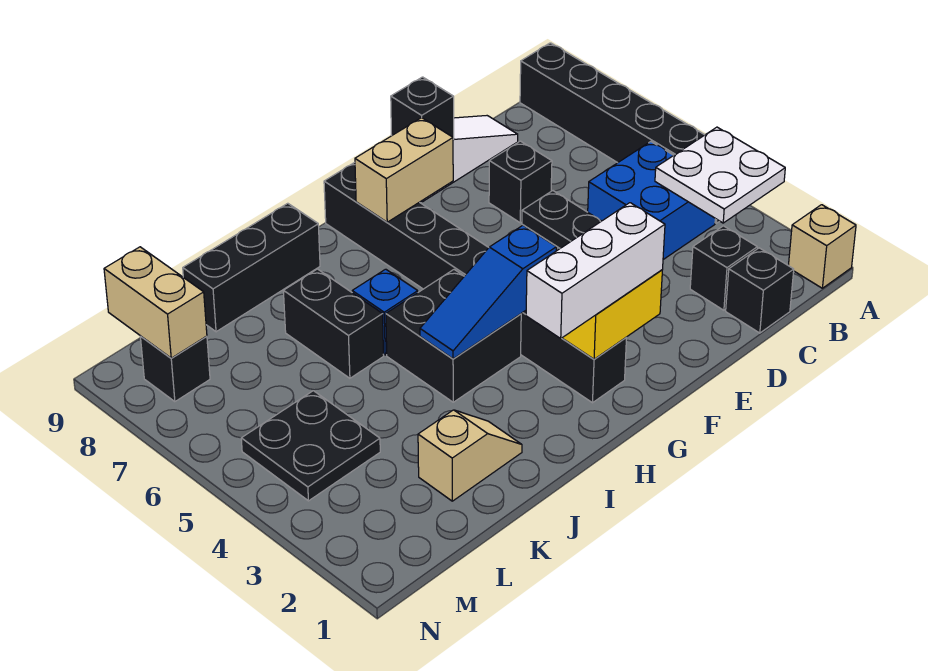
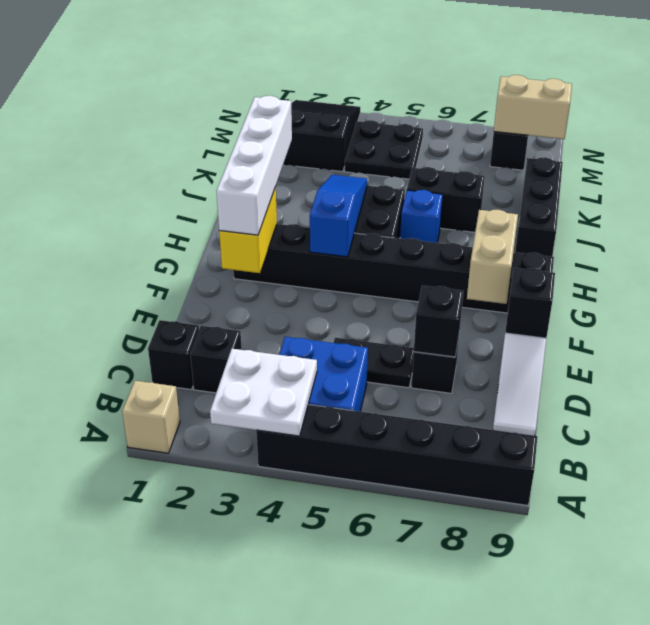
none -> black 1x1 brick [414,286,463,357]
white 1x3 brick [526,203,665,338] -> white 1x4 brick [216,96,292,235]
tan 1x2 slope [418,410,522,501] -> none
none -> black 2x3 slope [283,100,360,172]

